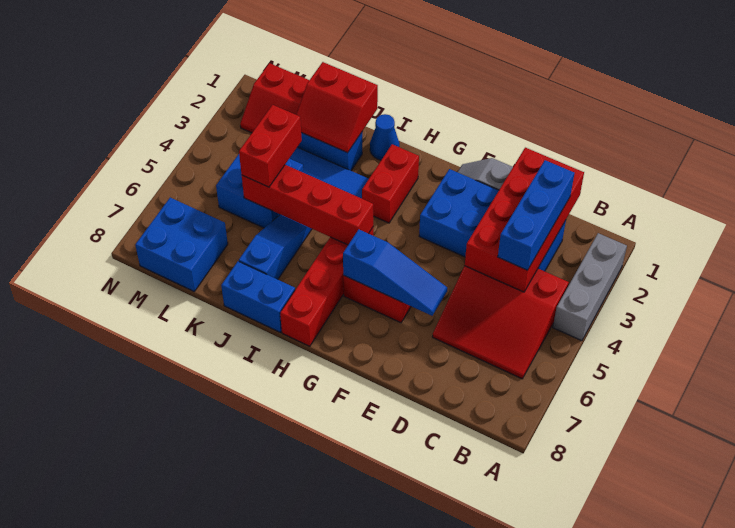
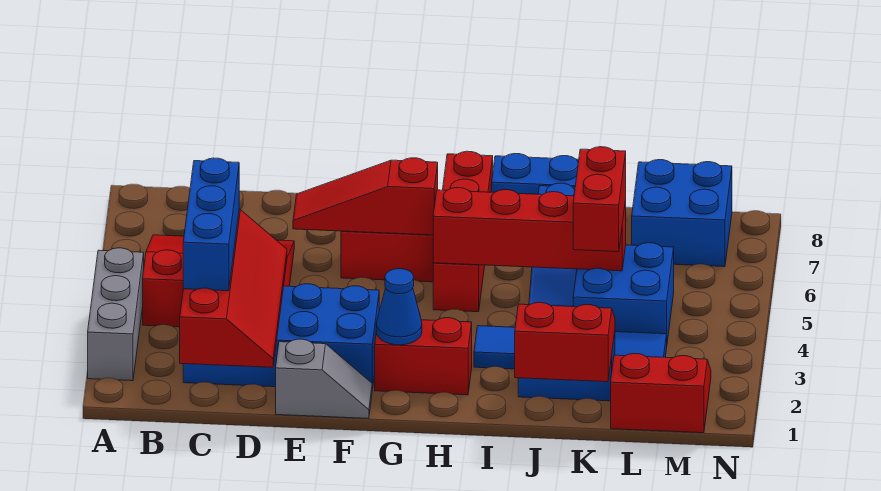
red 2x4 brick [465,148,584,292] -> red 2x4 slope [180,209,287,367]
blue 1x3 slope [343,230,447,316] -> red 1x3 slope [293,158,438,235]
red 1x2 brick [362,144,419,223] -> red 1x2 brick turned to [375,318,472,395]
blue 1x1 cone [370,114,399,160] -> blue 1x1 cone moved to [376,269,422,345]

